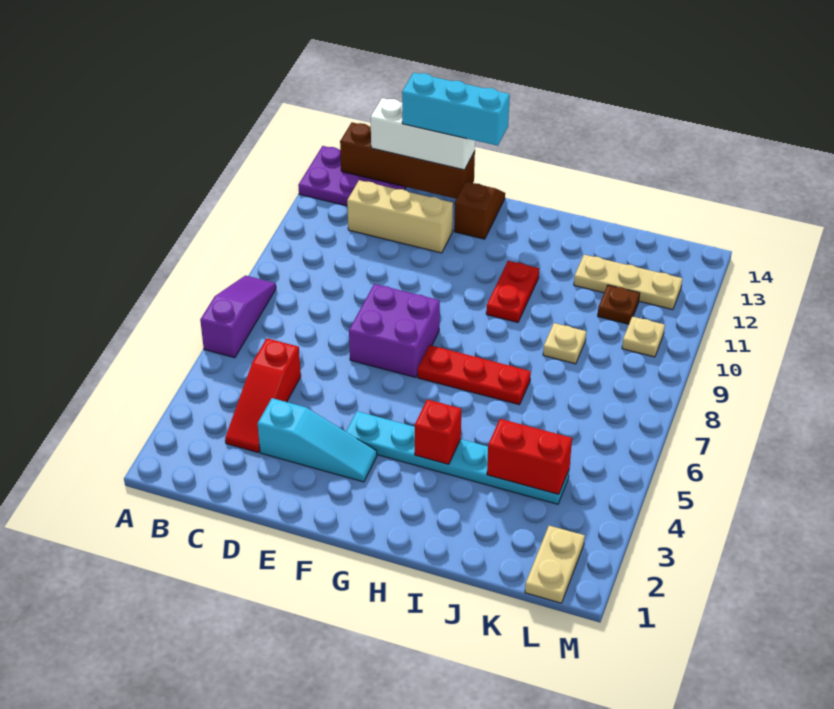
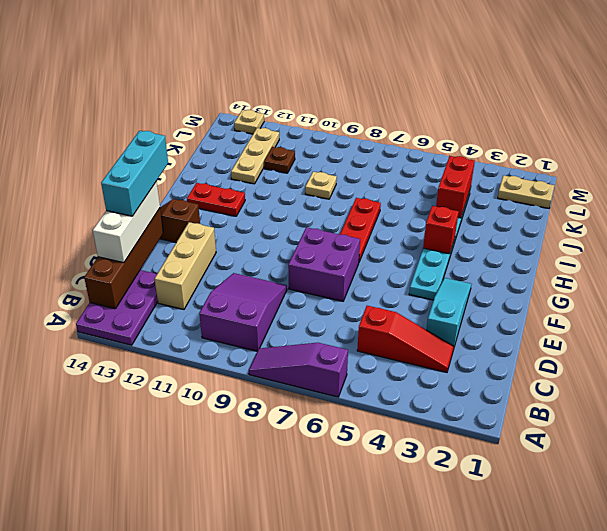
none -> purple 2x3 slope [199,273,287,351]
red 1x2 plate [486,261,539,322] -> red 1x2 plate moved to [187,183,245,216]
tan 1x1 plate [622,317,665,357] -> tan 1x1 plate moved to [234,110,264,134]

